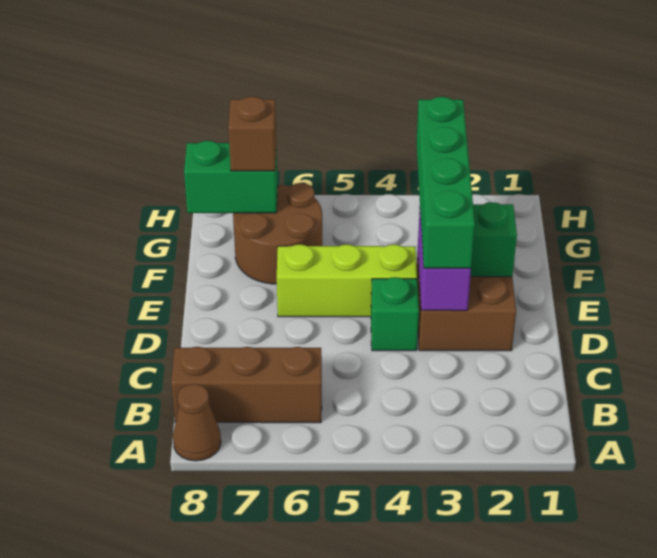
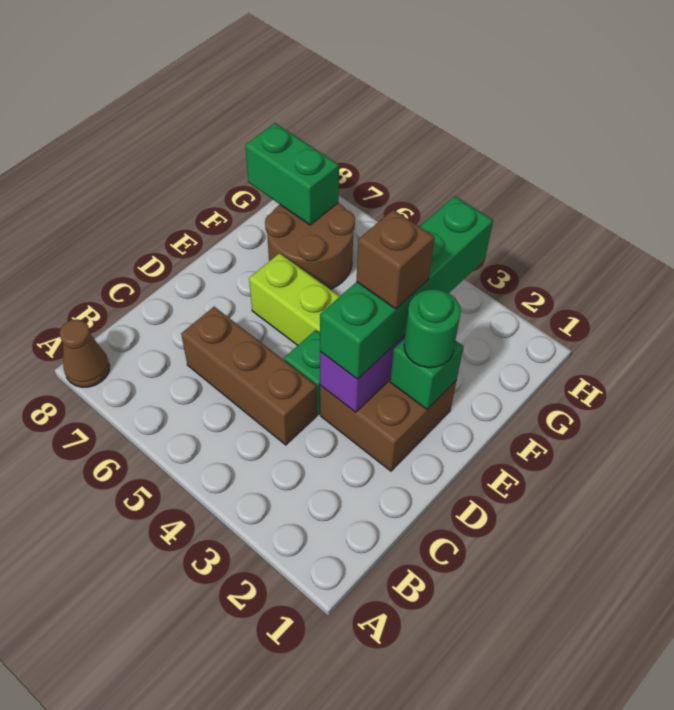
brown 1x3 brick [171,347,322,423] -> brown 1x3 brick moved to [181,307,317,445]
none -> green 1x1 round brick [404,289,461,368]
brown 1x1 brick [228,97,276,171] -> brown 1x1 brick moved to [356,210,435,309]

